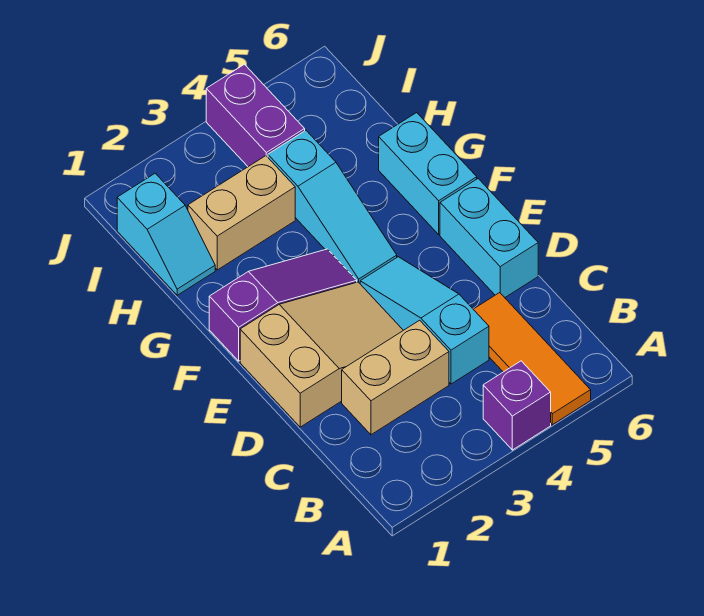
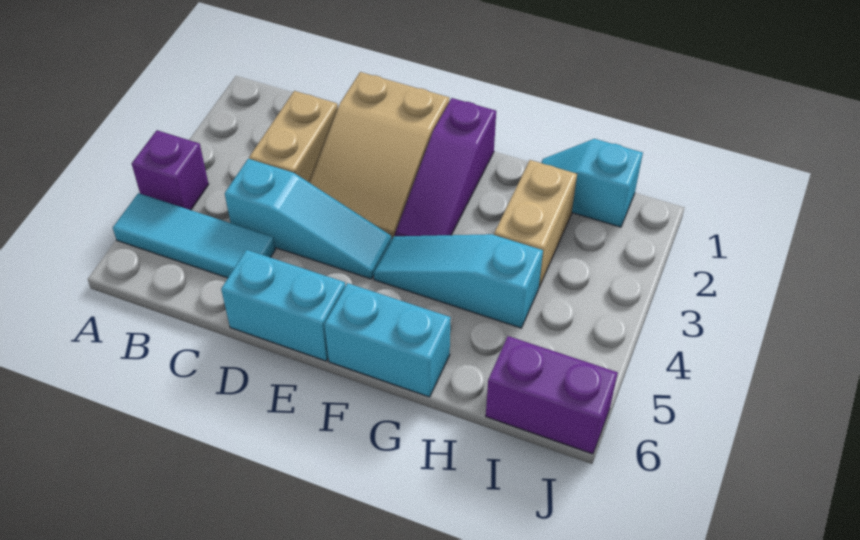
orange 1x3 tile [473,293,591,425] -> cyan 1x3 tile [113,193,275,278]
purple 1x2 brick [206,64,305,167] -> purple 1x2 brick moved to [486,336,618,454]

